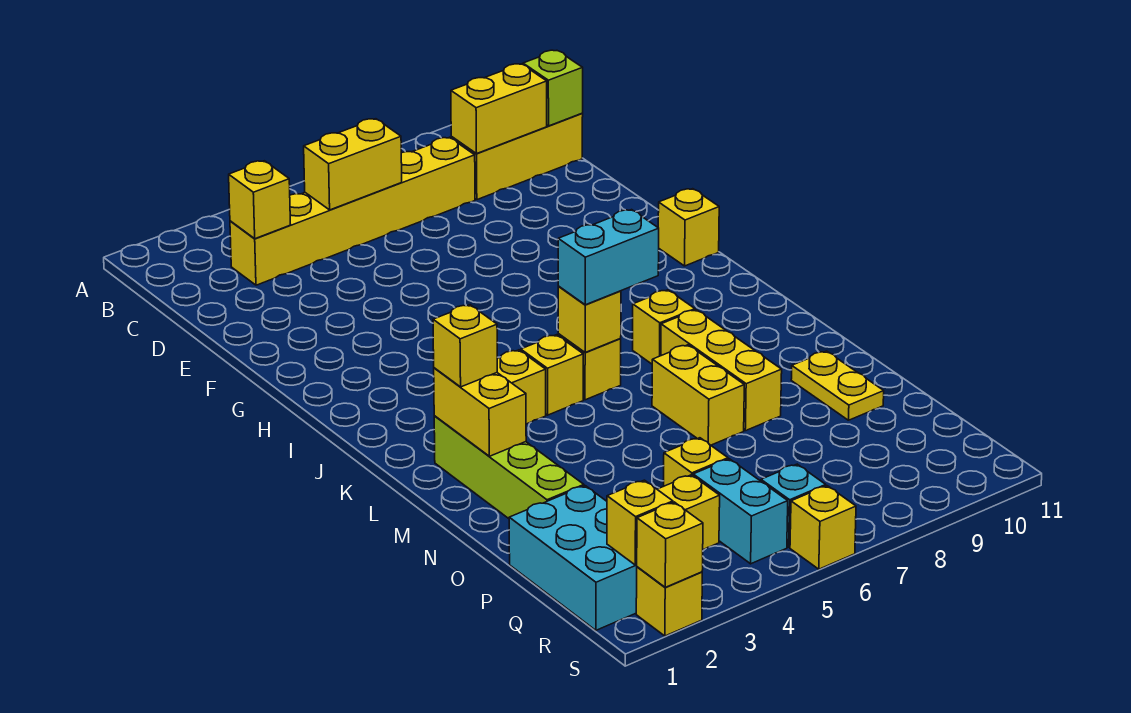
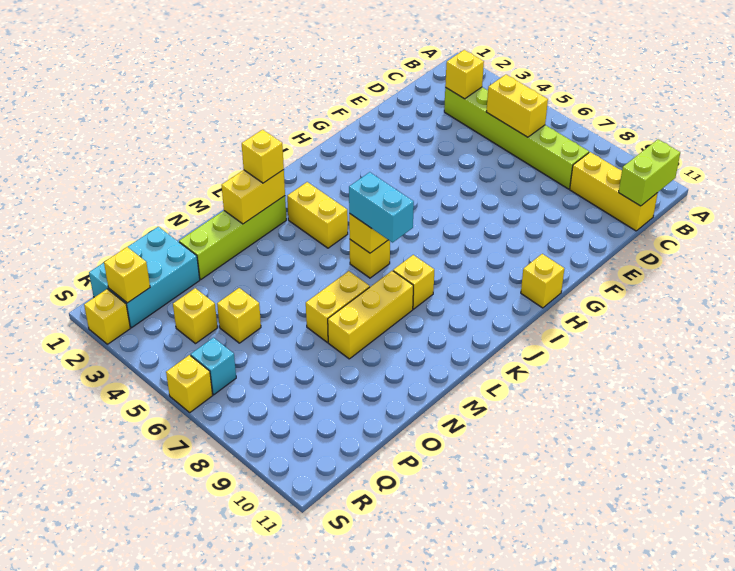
yellow 1x6 brick [230,137,475,285] -> lime 1x6 brick [444,87,589,189]
yellow 1x2 brick [451,64,547,154] -> none
lime 1x1 brick [523,50,583,126] -> lime 1x2 brick [619,140,680,206]
yellow 1x1 brick [521,335,583,415] -> none
yellow 1x2 plate [791,351,884,420] -> none
cyan 1x2 brick [693,459,788,564] -> none
yellow 1x1 brick [637,502,703,587] -> none

